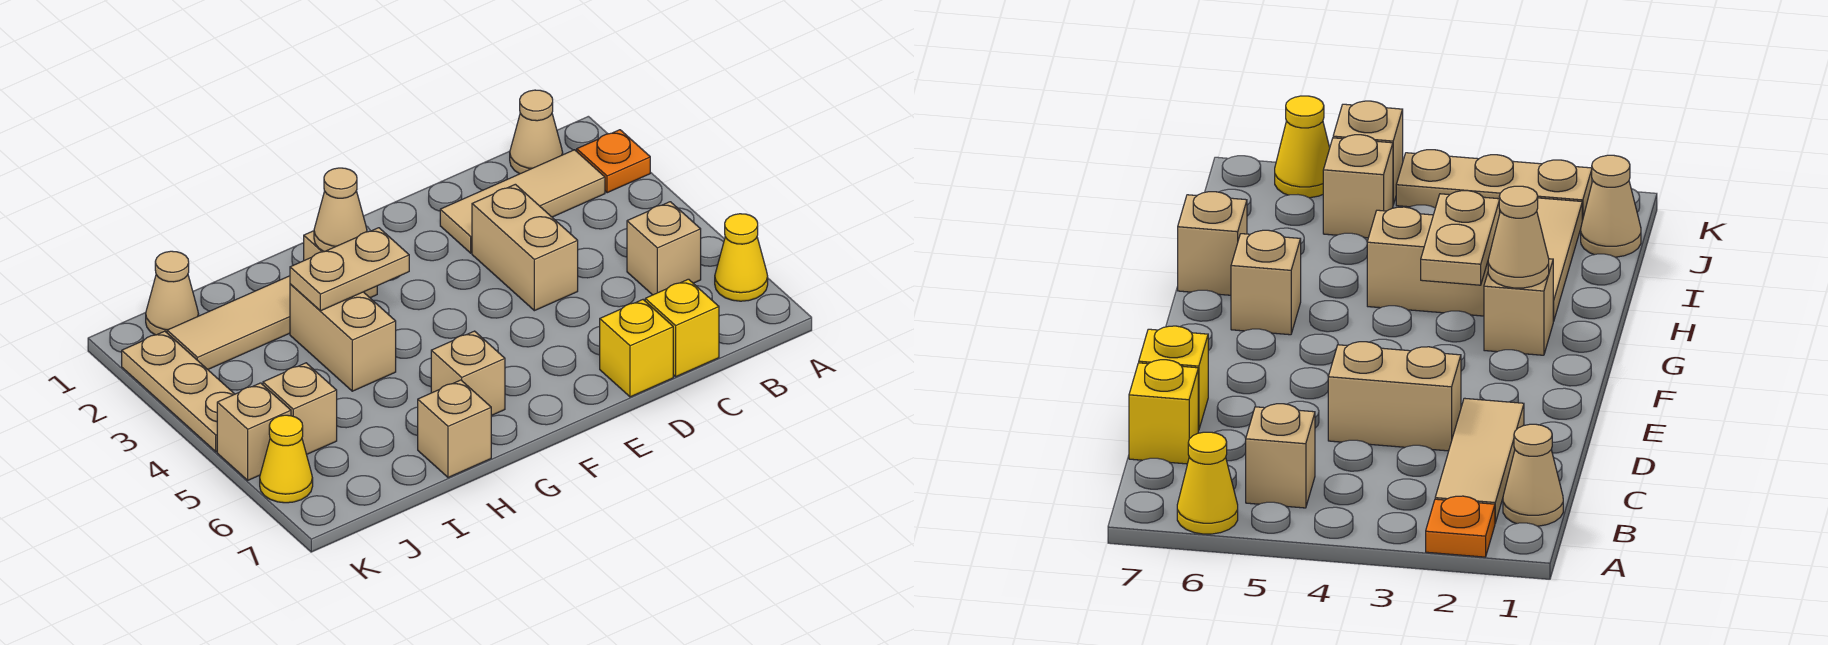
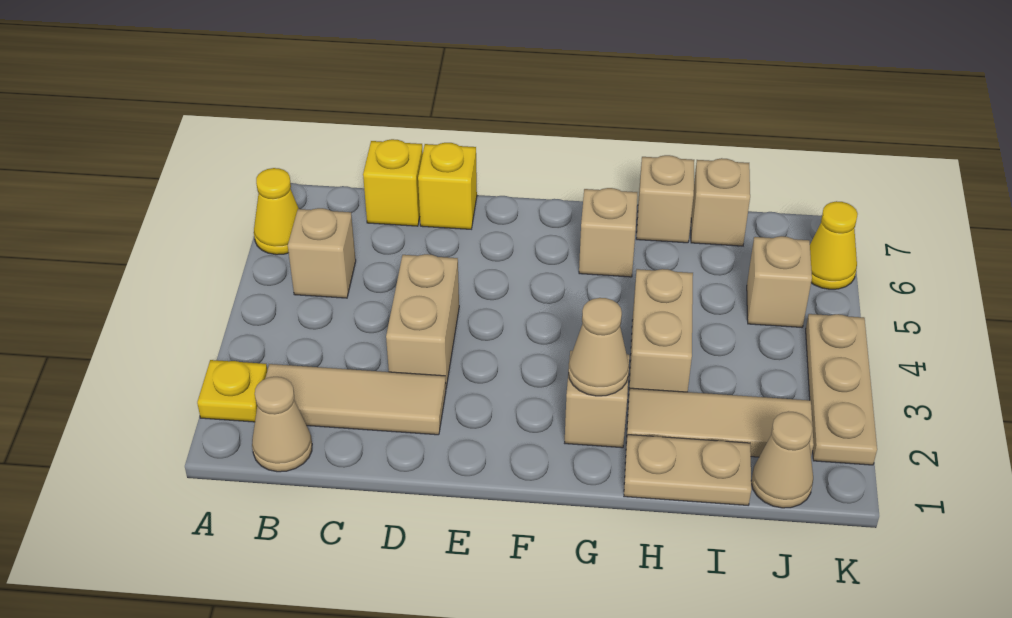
orange 1x1 plate [577,130,650,193] -> yellow 1x1 plate [197,360,267,422]
tan 1x2 plate [290,228,409,311] -> tan 1x2 plate moved to [624,435,751,505]
tan 1x1 brick [217,383,291,480] -> tan 1x1 brick moved to [691,158,750,246]

